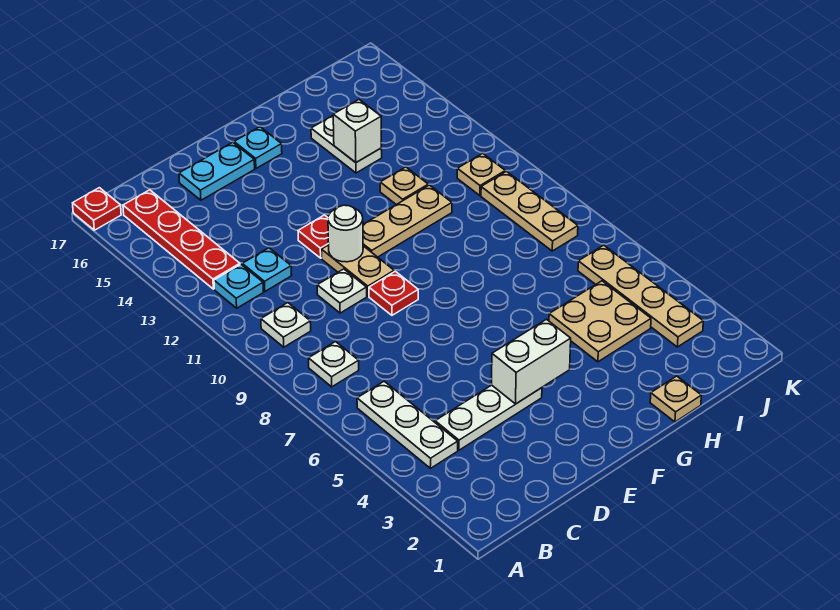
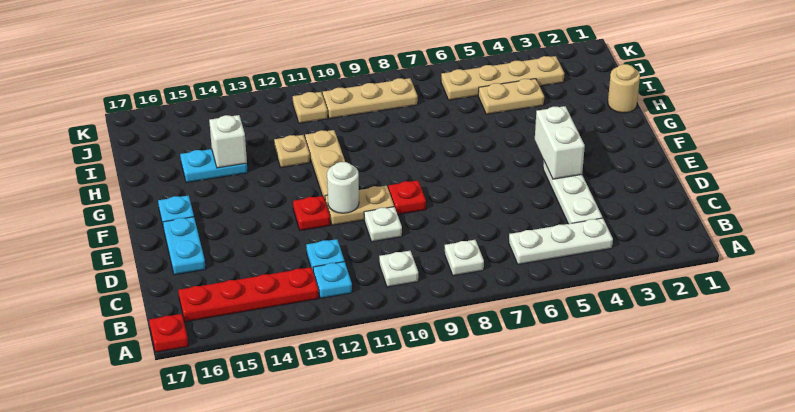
tan 1x1 plate [650,376,701,422] -> tan 1x1 round brick [608,64,640,113]
tan 2x2 plate [549,281,651,362] -> tan 1x2 plate [478,79,544,114]
white 1x2 plate [311,116,382,173] -> cyan 1x2 plate [180,149,248,183]

